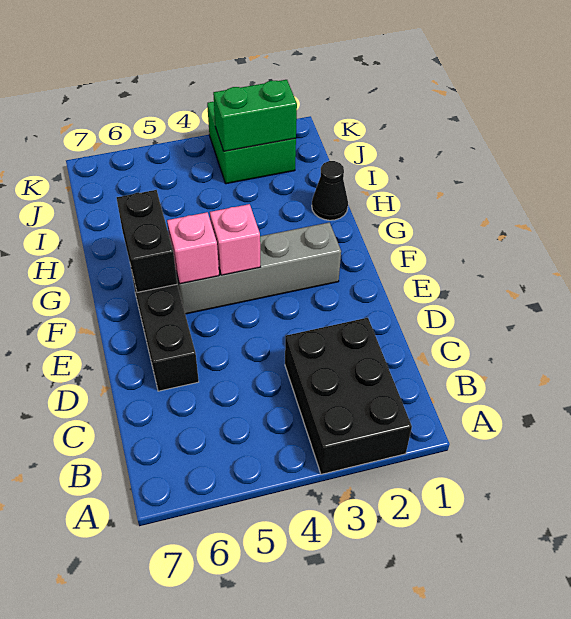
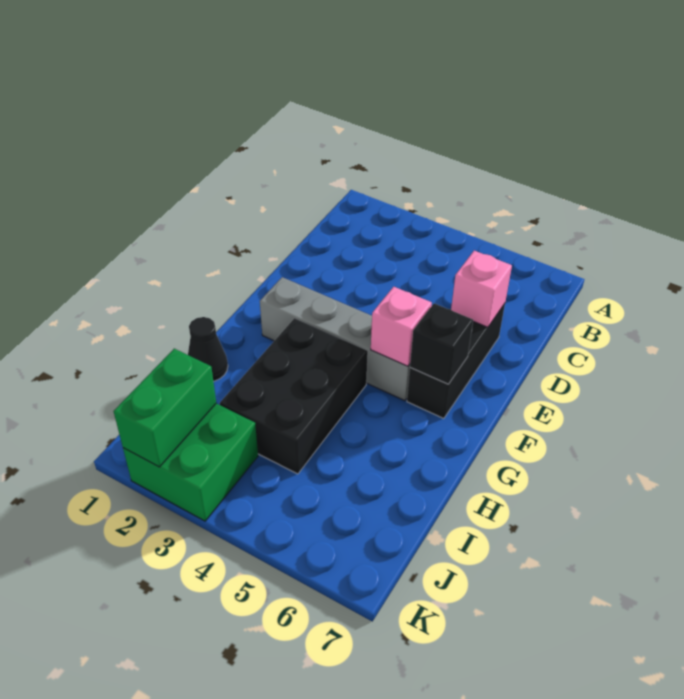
black 2x3 brick [285,318,412,474] -> black 2x3 brick moved to [220,318,368,474]
pink 1x1 brick [210,204,261,275] -> pink 1x1 brick moved to [451,251,512,327]
black 1x2 brick [117,190,177,292] -> black 1x1 brick [410,303,473,384]
green 1x2 brick [213,80,297,151] -> green 1x2 brick turned to [114,349,216,467]

